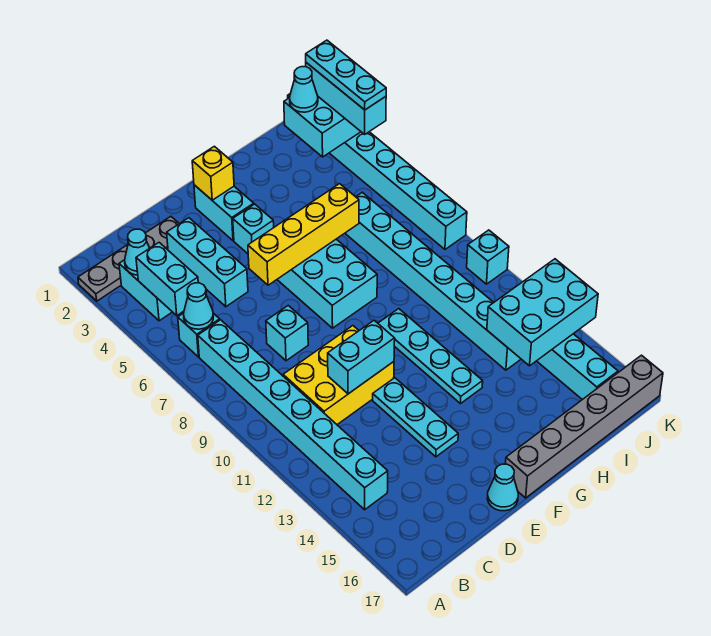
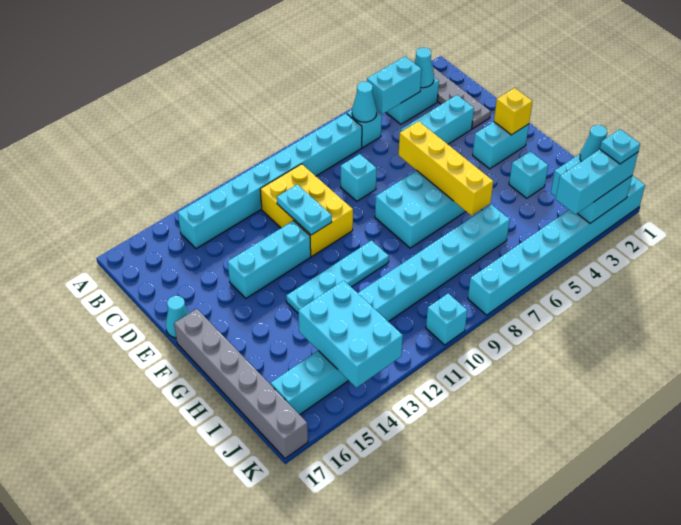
cyan 1x2 brick [328,320,395,394] -> cyan 1x2 plate [277,184,332,235]
cyan 1x3 plate [373,378,458,457] -> cyan 1x3 brick [228,221,311,298]
cyan 1x1 brick [233,204,274,254] -> cyan 1x1 brick moved to [509,151,548,198]
cyan 1x3 plate [306,40,386,110] -> cyan 1x1 plate [600,129,640,164]

